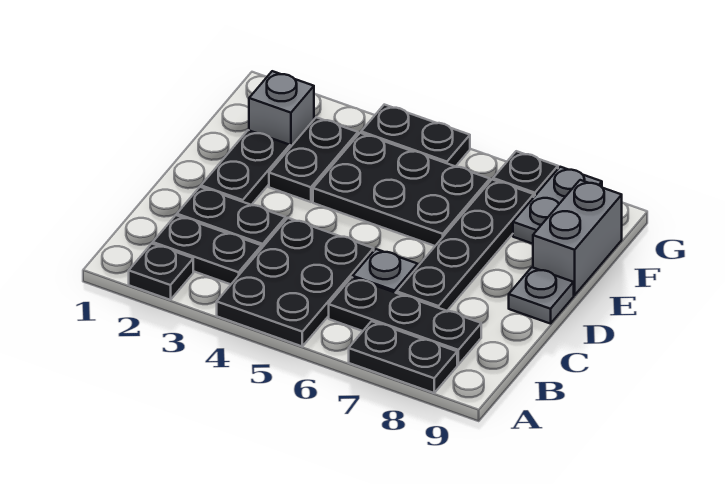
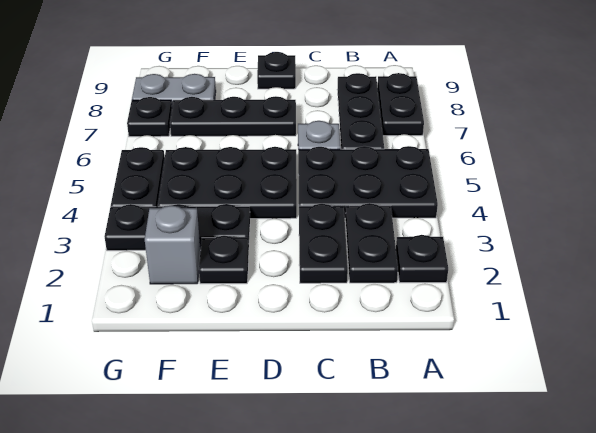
black 1x4 plate [397,180,534,311] -> black 1x3 plate [170,96,296,136]
black 1x2 plate [201,130,290,205] -> black 1x1 plate [199,236,249,284]
grey 1x1 plate [509,267,574,324] -> black 1x1 plate [257,52,296,89]
black 1x2 plate [269,117,358,202] -> black 1x3 plate [105,204,250,251]
black 2x3 plate [313,133,490,246] -> black 2x3 plate turned to [158,147,297,219]
grey 1x2 brick [533,180,622,295] -> none

